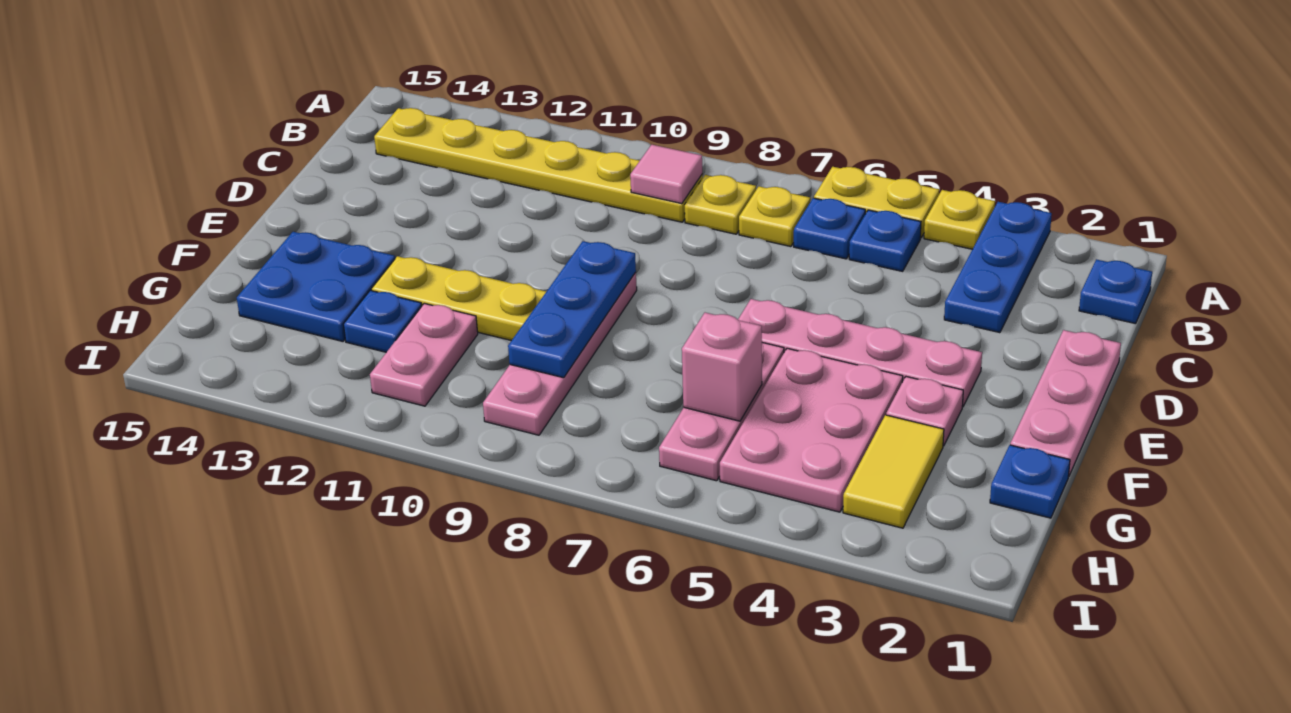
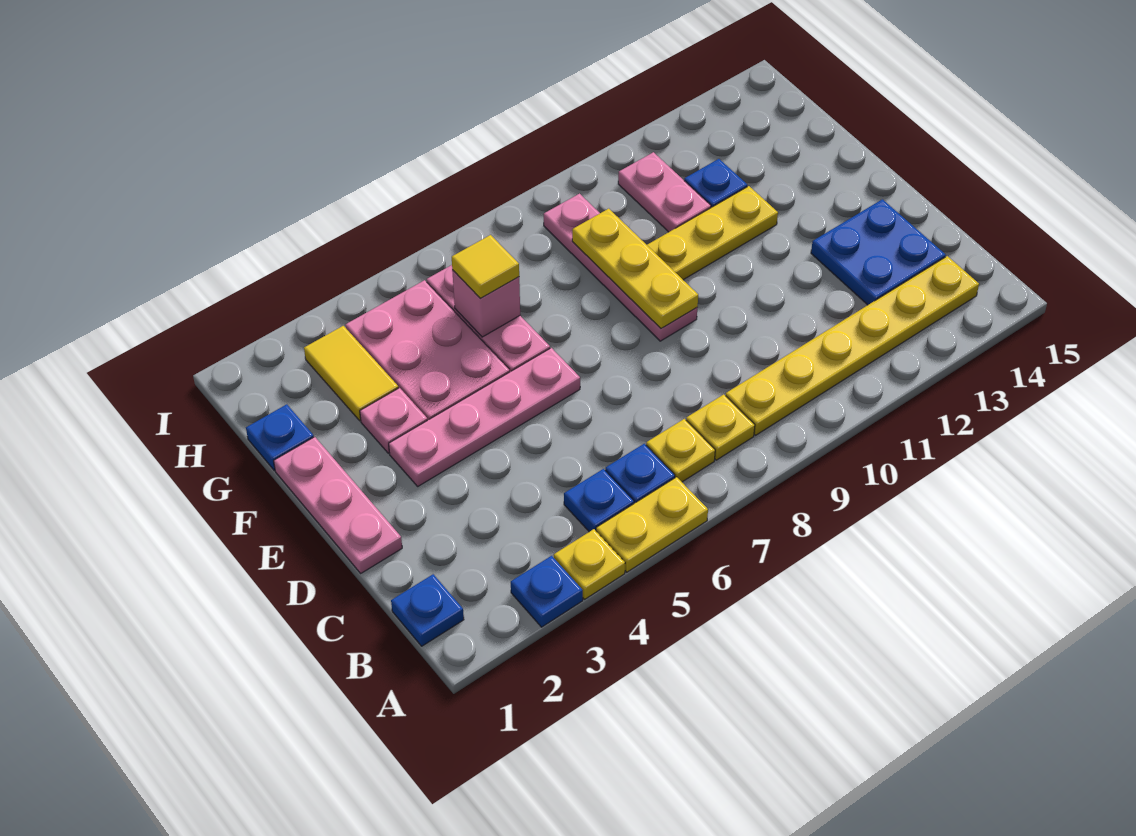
blue 1x3 plate [944,202,1052,333] -> blue 1x1 plate [511,556,583,627]
pink 1x1 tile [630,145,702,204] -> none
blue 1x3 plate [508,241,636,378] -> yellow 1x3 plate [572,209,698,328]
blue 2x2 plate [237,232,395,341] -> blue 2x2 plate moved to [811,199,946,305]
none -> yellow 1x1 tile [452,235,519,299]

